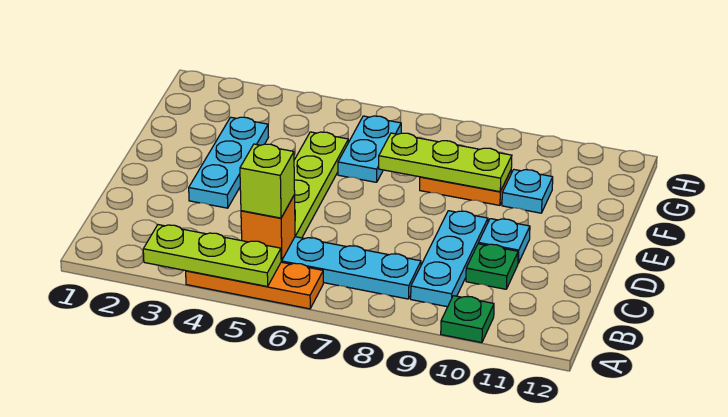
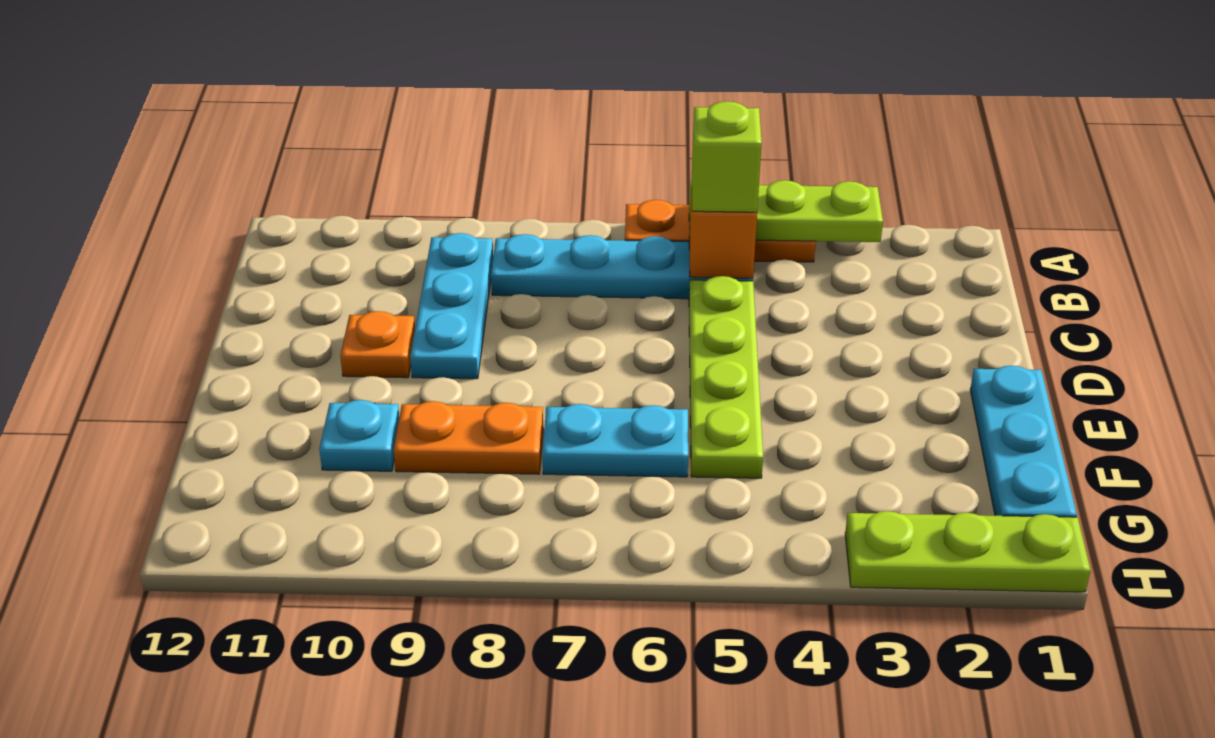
green 1x1 plate [441,296,494,343] -> none
green 1x1 plate [466,244,518,289] -> none
cyan 1x3 plate [189,117,268,208] -> cyan 1x3 plate moved to [970,365,1077,517]
cyan 1x1 plate [478,219,530,263] -> orange 1x1 plate [340,311,415,378]
cyan 1x2 plate [338,116,401,182] -> cyan 1x2 plate turned to [542,404,688,477]
lime 1x3 plate [379,133,512,192] -> lime 1x3 plate moved to [845,511,1091,592]

